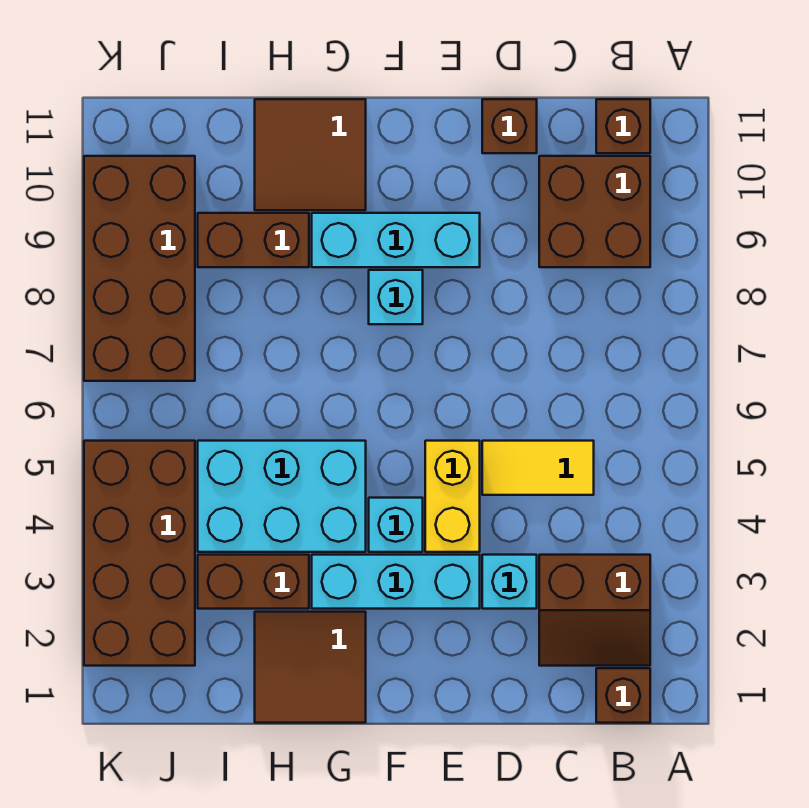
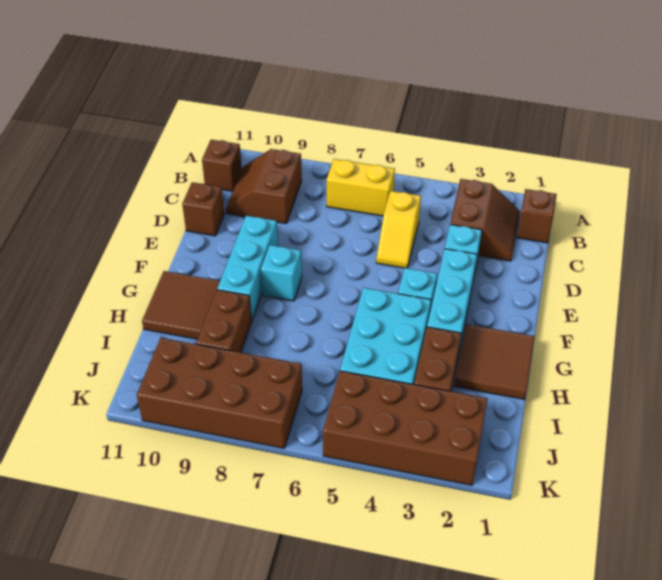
brown 2x2 brick [539,156,650,267] -> brown 2x2 slope [226,149,302,224]
yellow 1x2 tile [482,441,594,495] -> yellow 1x2 slope [376,191,421,268]
yellow 1x2 brick [425,441,480,552] -> yellow 1x2 brick moved to [327,159,395,216]

